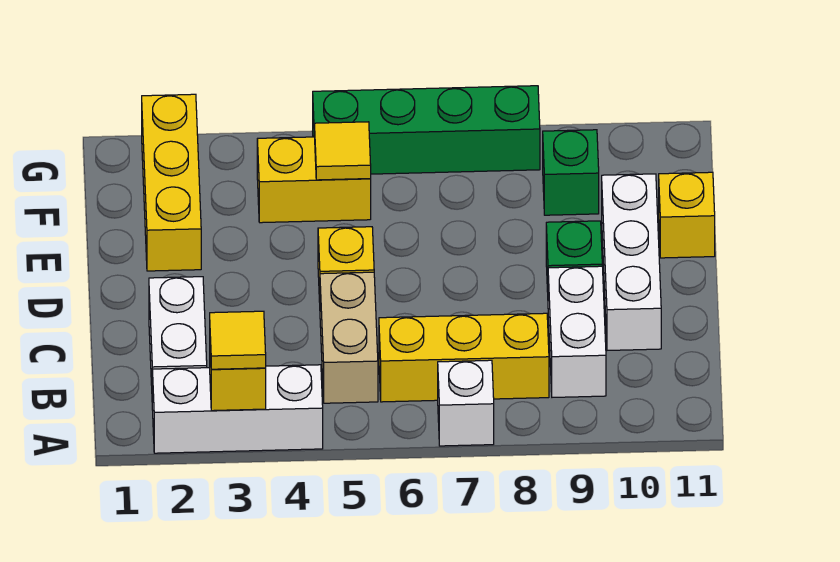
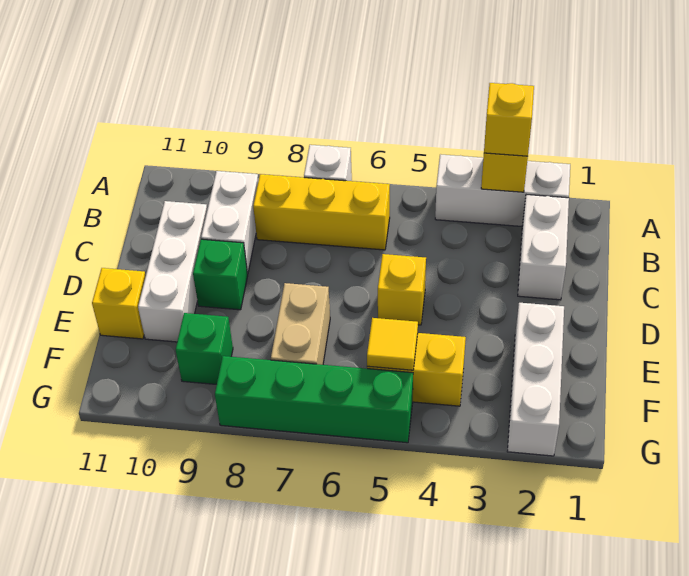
yellow 1x1 tile [210,311,266,369] -> yellow 1x1 brick [484,83,534,157]
tan 1x2 brick [320,272,378,403] -> tan 1x2 brick moved to [271,283,330,365]
yellow 1x3 brick [142,94,201,271] -> white 1x3 brick [507,303,564,456]

